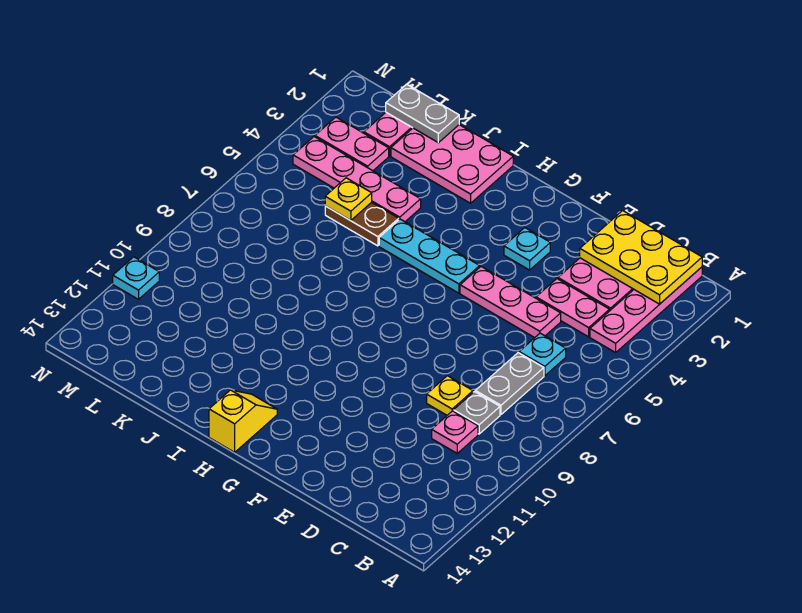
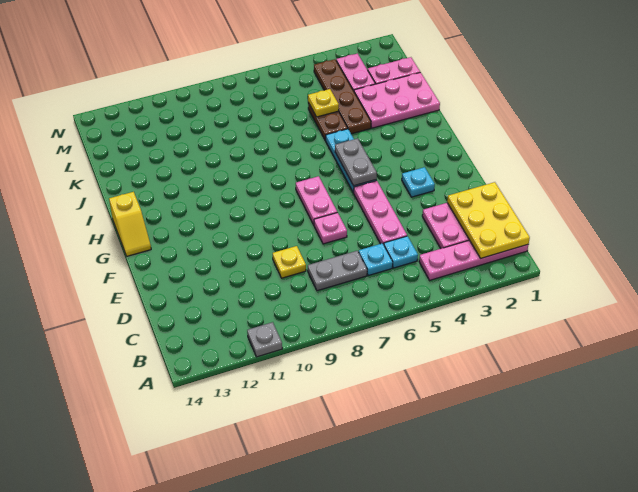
pink 1x2 plate [536,279,610,337] -> pink 1x2 plate moved to [296,176,337,225]
grey 1x1 plate [453,392,500,434] -> grey 1x1 plate moved to [247,322,282,357]
pink 1x1 plate [432,411,478,453] -> pink 1x1 plate moved to [314,213,347,244]
yellow 1x2 slope [209,390,277,452] -> yellow 1x2 slope turned to [109,192,151,256]
pink 2x3 plate [391,125,513,203] -> pink 2x3 plate turned to [354,72,440,128]
pink 1x4 plate [293,137,421,222] -> brown 1x4 plate [314,59,371,134]
grey 1x2 plate [386,84,459,143] -> grey 1x2 plate moved to [335,138,377,186]
cyan 1x1 plate [113,257,159,299] -> cyan 1x1 plate moved to [384,236,418,268]

